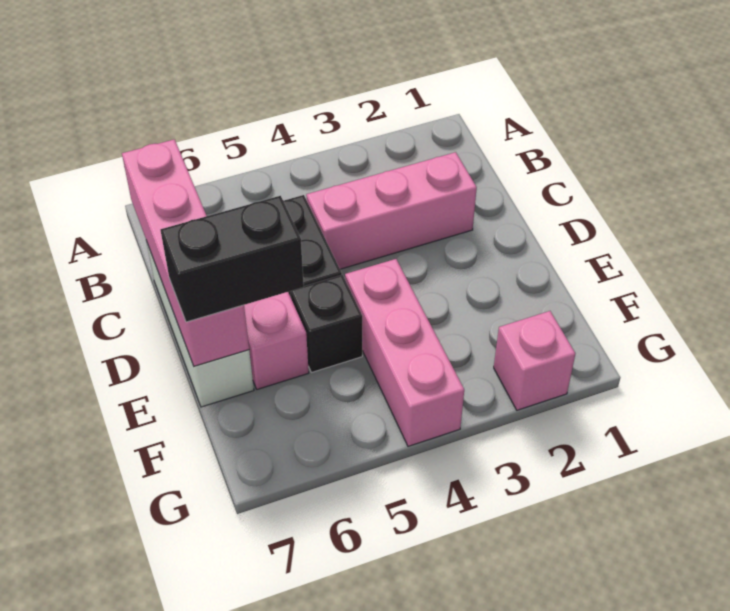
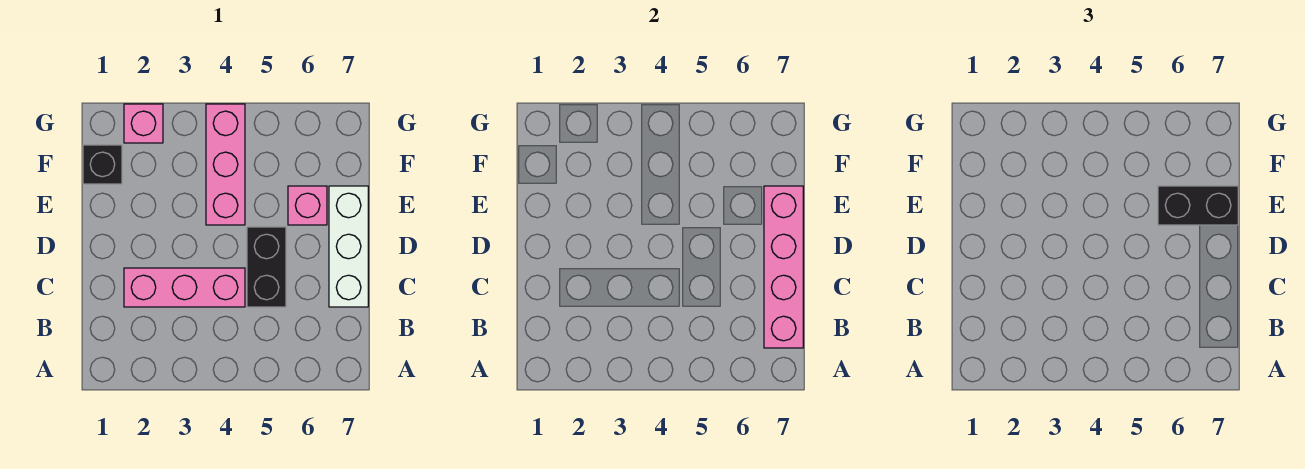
black 1x1 brick [290,275,362,372] -> black 1x1 brick moved to [83,145,122,184]

